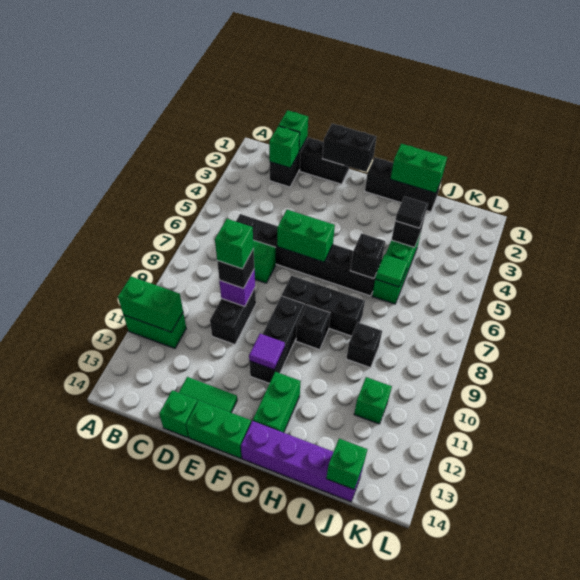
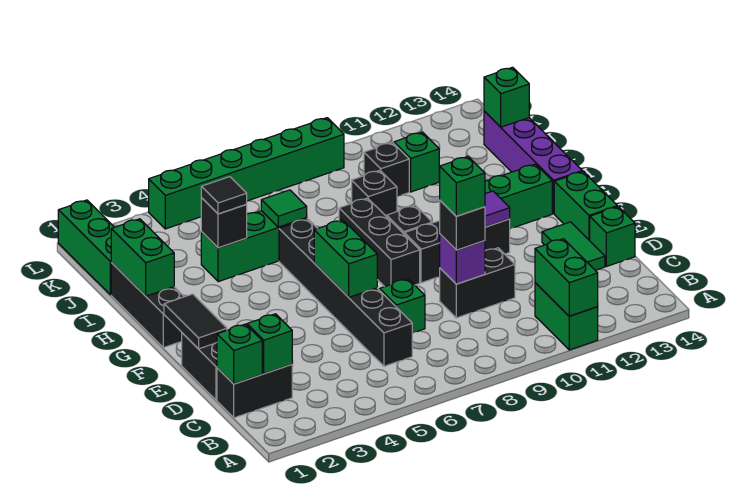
black 1x2 brick [323,123,376,172] -> black 1x2 tile [164,294,227,349]
black 1x1 brick [350,233,385,279] -> black 1x1 brick moved to [364,142,409,197]
none -> green 1x3 brick [58,200,114,295]
none -> green 1x6 brick [149,118,344,229]

